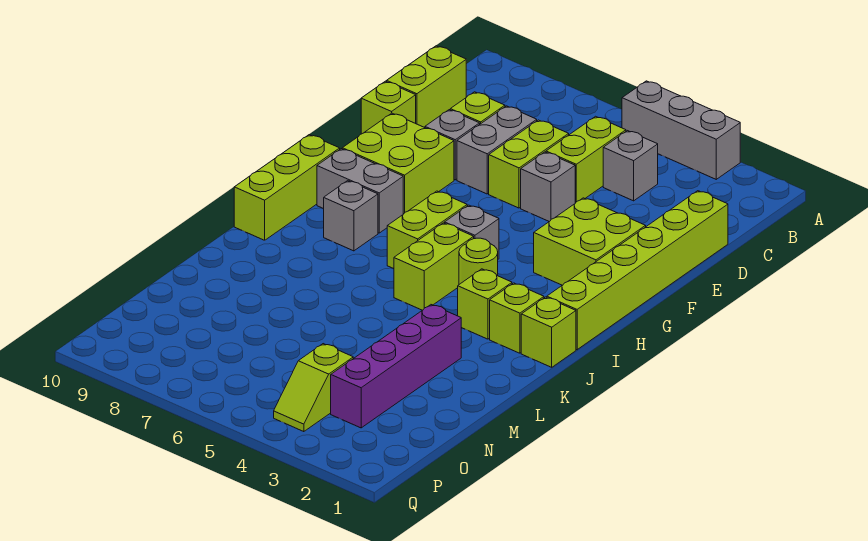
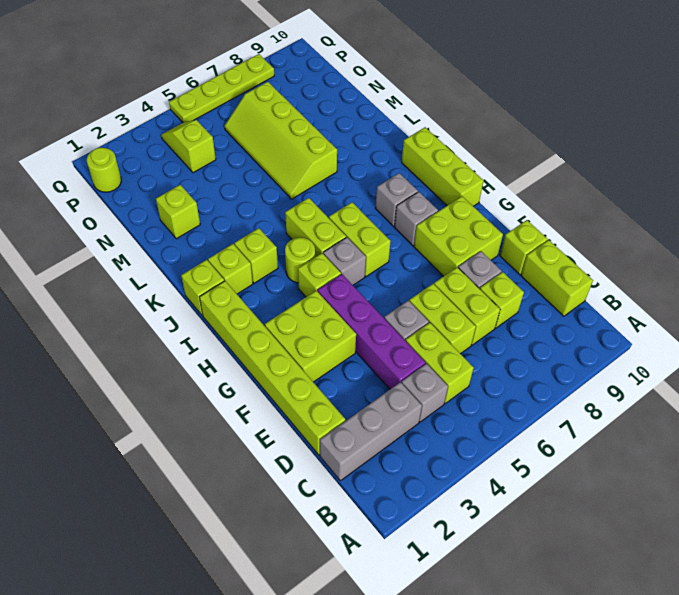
grey 1x3 brick [622,81,740,179] -> grey 1x3 brick moved to [320,382,422,481]
grey 1x2 brick [457,106,537,194] -> lime 1x2 brick [434,267,500,345]
none -> lime 1x1 brick [298,253,341,297]
grey 1x2 brick [317,149,403,233] -> grey 1x1 brick [394,192,438,246]
purple 1x4 brick [331,305,461,428] -> purple 1x4 brick moved to [318,274,425,389]
none -> lime 2x4 slope [224,82,337,199]
none -> lime 1x1 brick [156,185,200,239]
none -> lime 1x1 round brick [87,148,121,192]
none -> lime 1x4 plate [169,54,274,123]

